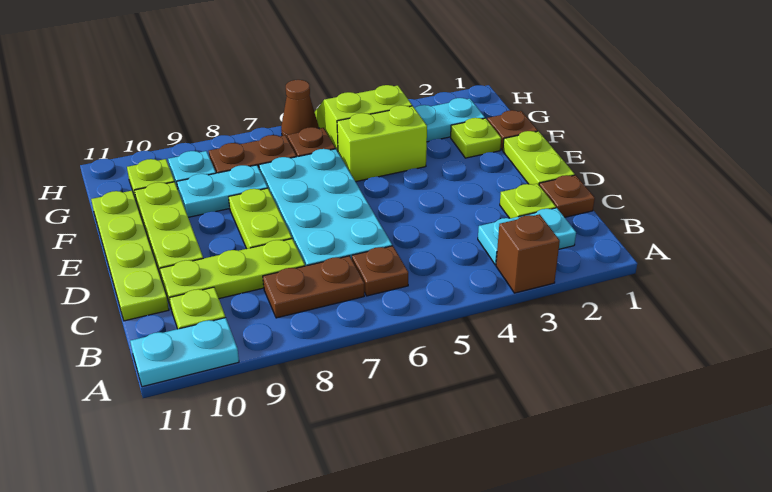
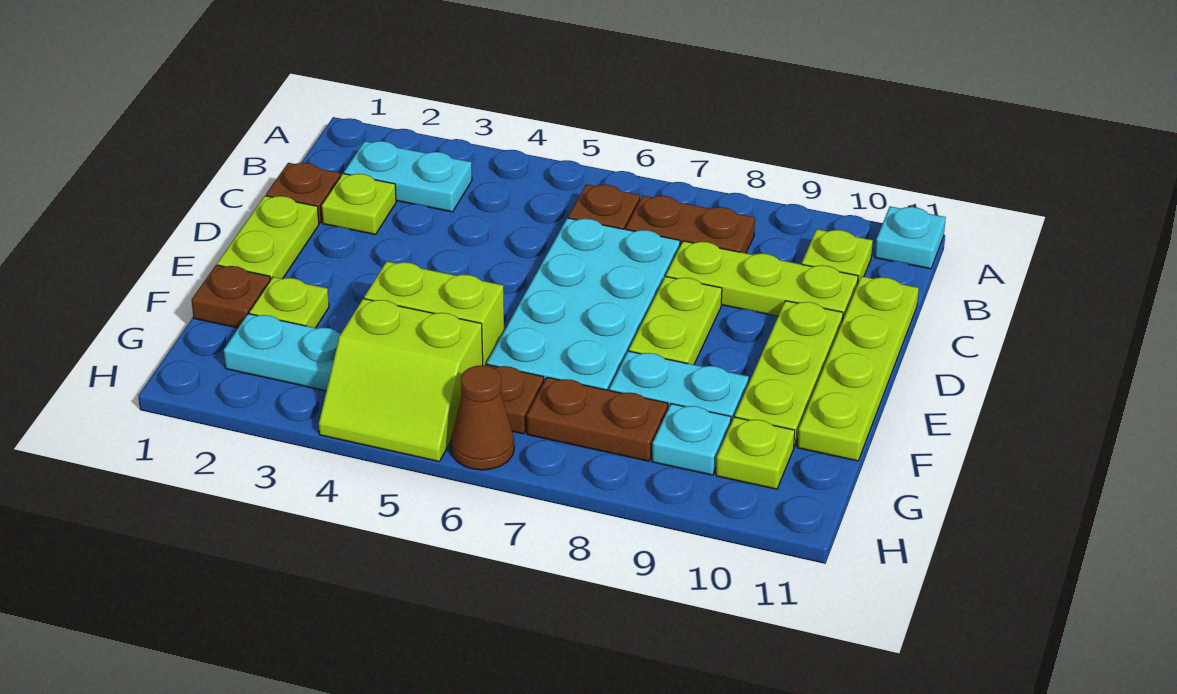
brown 1x1 brick [496,214,560,293] -> none
cyan 1x2 plate [130,318,239,387] -> cyan 1x1 plate [875,206,946,269]

